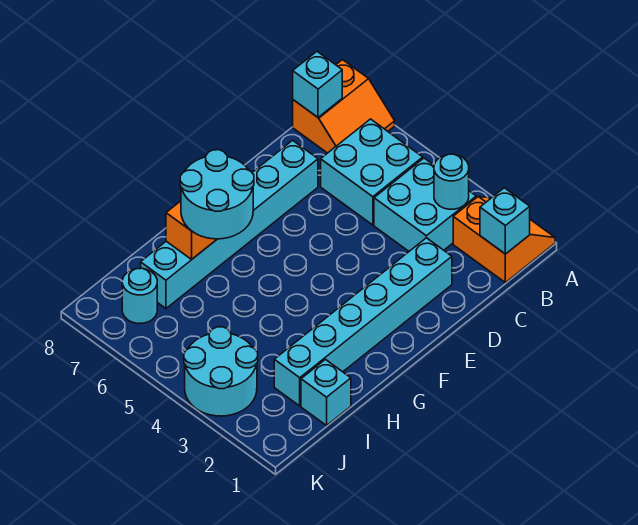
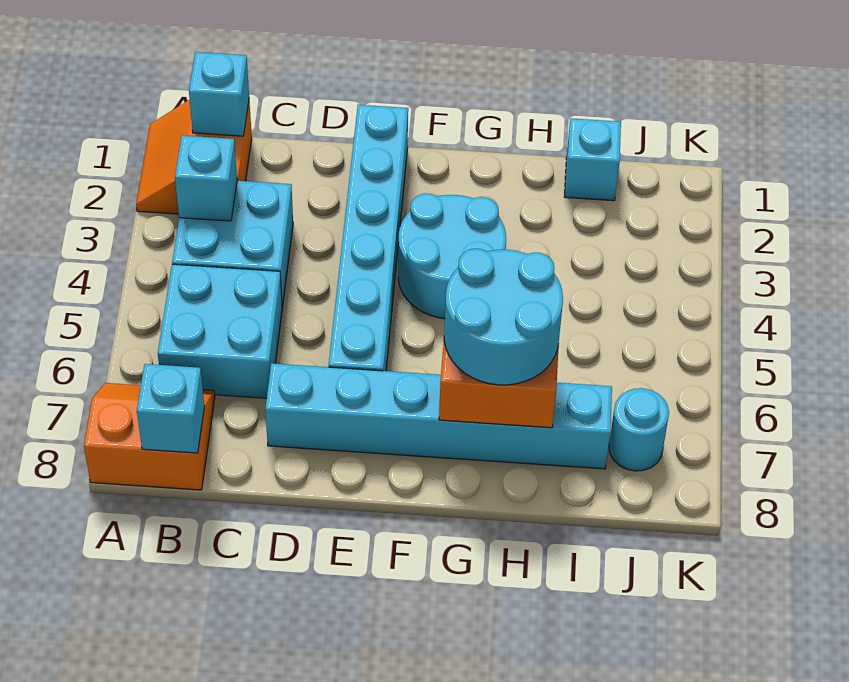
cyan 1x1 round brick [434,154,469,209] -> cyan 1x1 brick [175,136,237,221]
cyan 1x6 brick [274,238,452,406] -> cyan 1x6 brick turned to [329,105,408,371]
cyan 2x2 round brick [184,327,258,416] -> cyan 2x2 round brick moved to [398,193,506,319]

